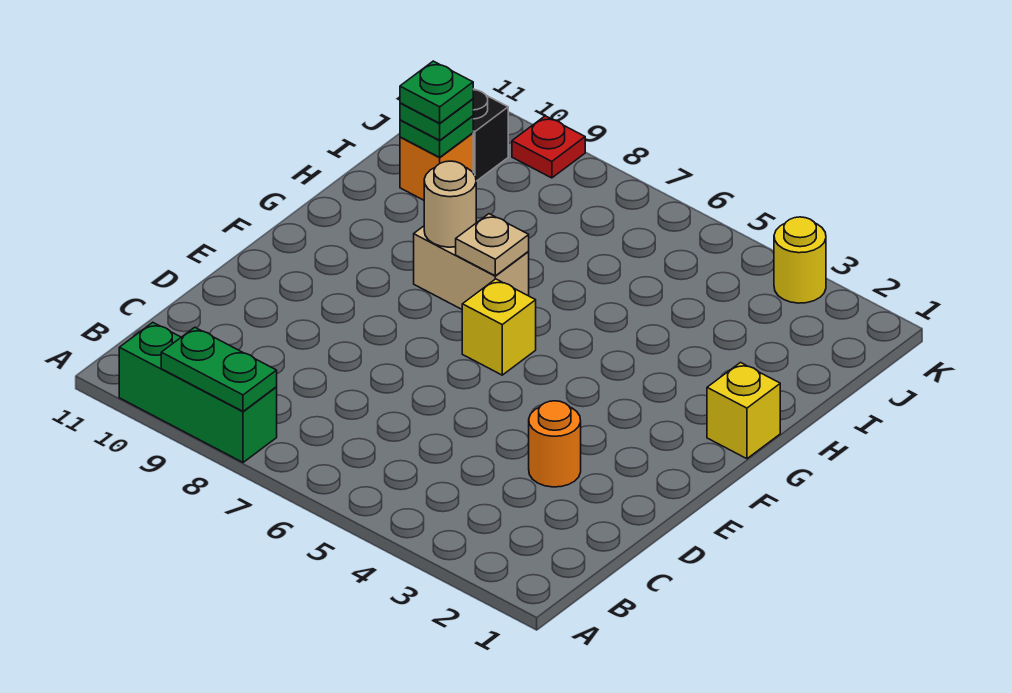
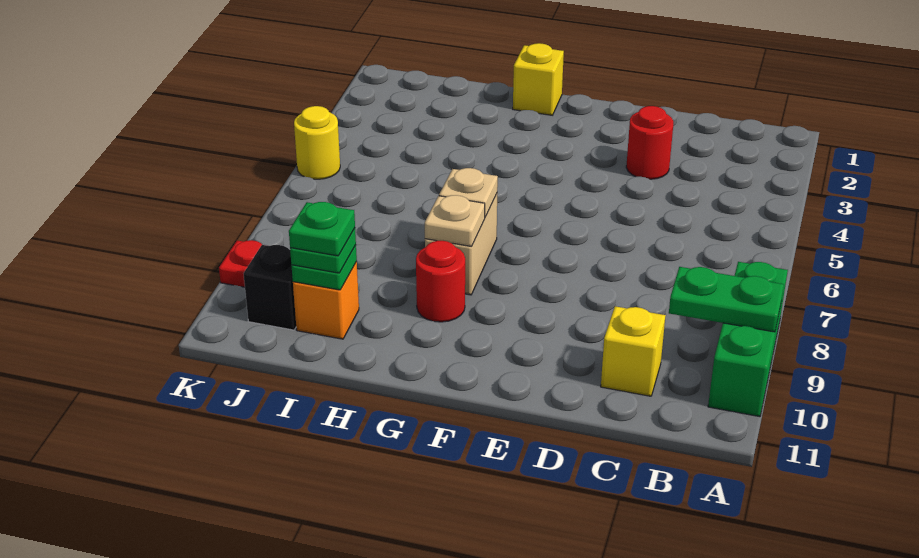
green 1x2 plate [161,327,277,411] -> green 1x2 plate turned to [669,267,784,332]
orange 1x1 round brick [529,401,581,487] -> red 1x1 round brick [626,106,673,179]
yellow 1x1 brick [462,279,536,375] -> yellow 1x1 brick moved to [601,306,666,396]
tan 1x1 round brick [424,161,476,247] -> tan 1x1 plate [425,195,485,247]
none -> red 1x1 round brick [416,241,465,322]
yellow 1x1 round brick [774,217,826,303] -> yellow 1x1 round brick moved to [294,106,340,179]

